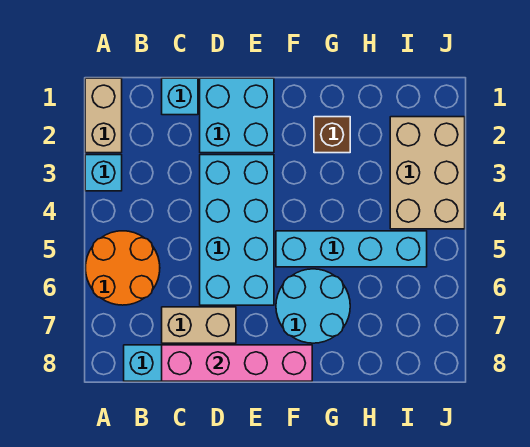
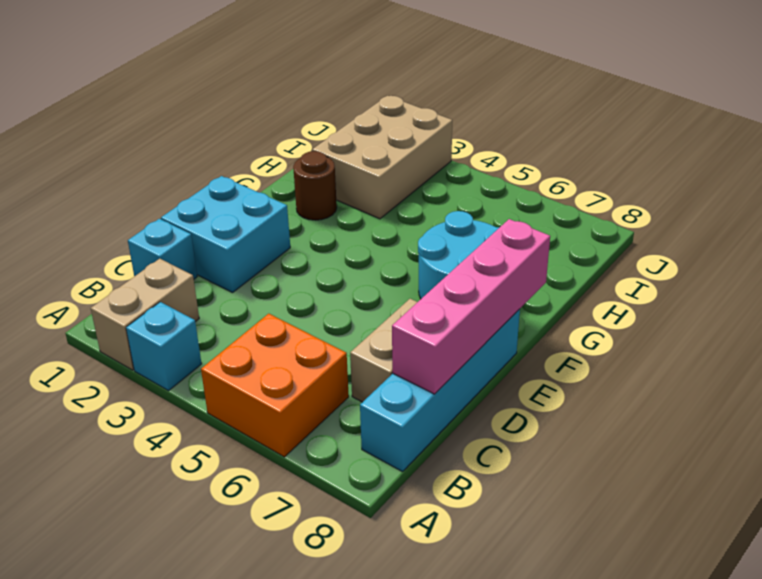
tan 1x2 brick [85,78,122,153] -> tan 1x2 brick turned to [91,259,199,370]
orange 2x2 round brick [86,231,160,305] -> orange 2x2 brick [201,314,349,457]
cyan 2x4 brick [200,155,274,305] -> none
cyan 1x4 brick [276,231,427,267] -> none
brown 1x1 brick [314,117,350,153] -> brown 1x1 round brick [293,151,337,220]
tan 2x3 brick [390,117,465,229] -> tan 2x3 brick turned to [312,96,452,219]

